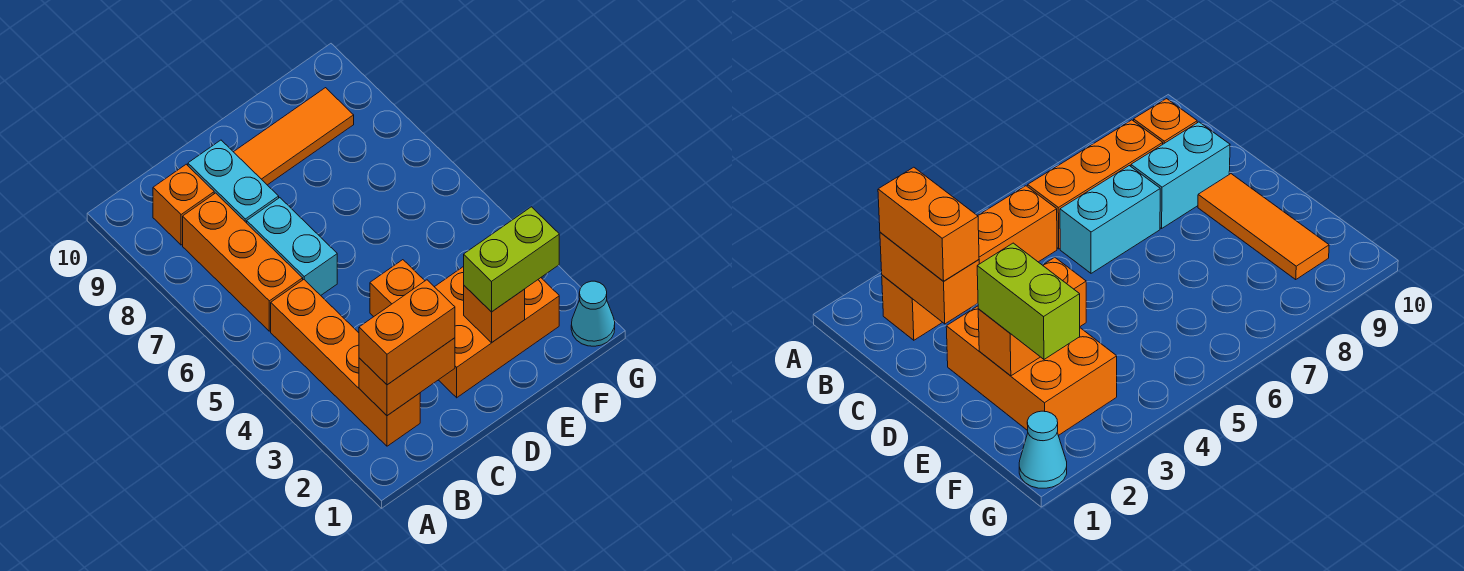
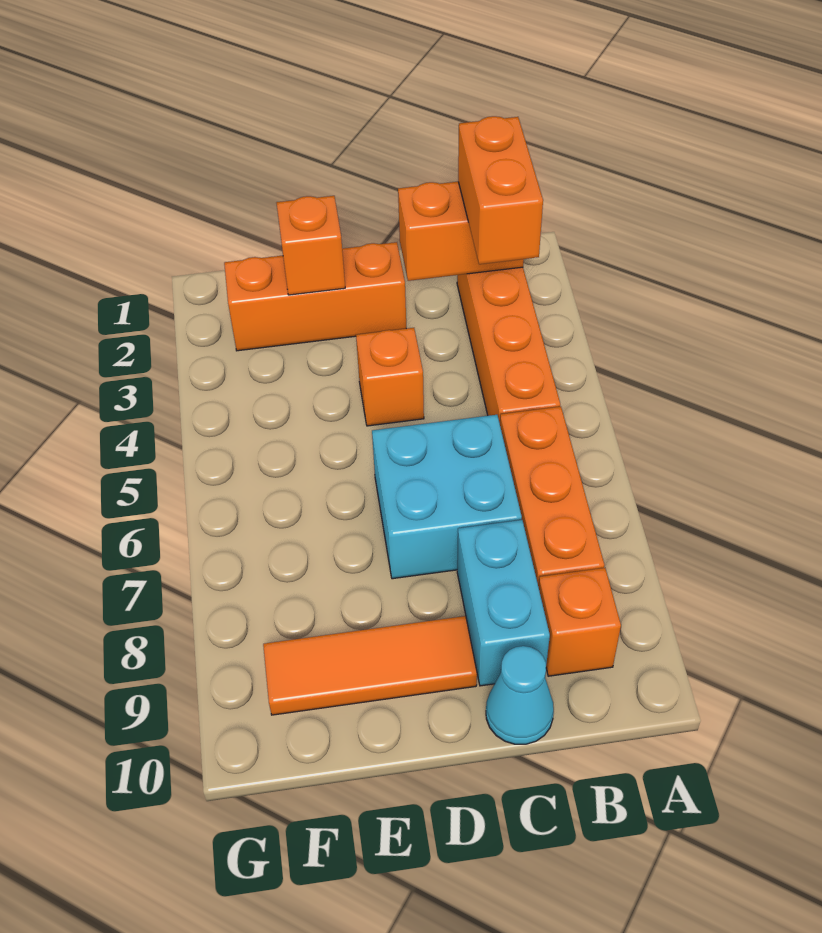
orange 1x2 brick [359,280,455,385] -> orange 1x2 brick turned to [458,116,543,264]
cyan 1x2 brick [247,198,337,295] -> cyan 2x2 brick [372,415,522,579]
orange 2x3 brick [435,266,559,398] -> orange 1x3 brick [224,242,406,351]
lime 1x2 brick [464,207,559,312] -> none
cyan 1x1 cone [571,281,615,346] -> cyan 1x1 cone moved to [486,646,554,744]

